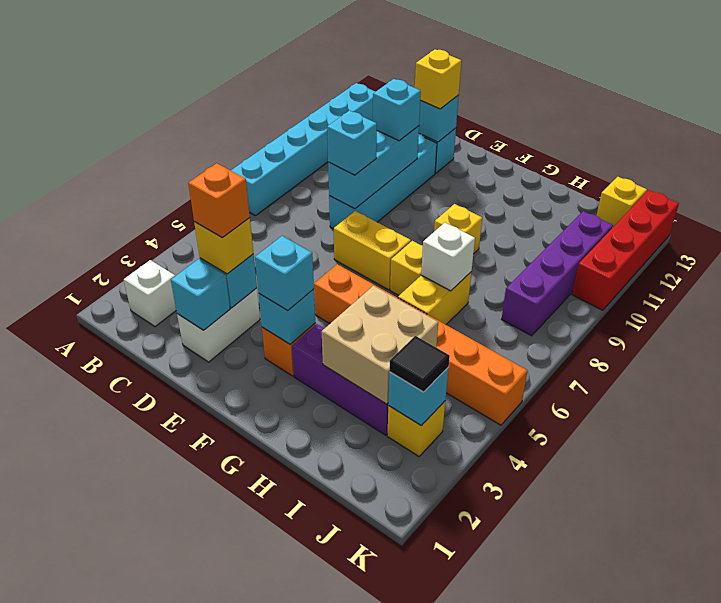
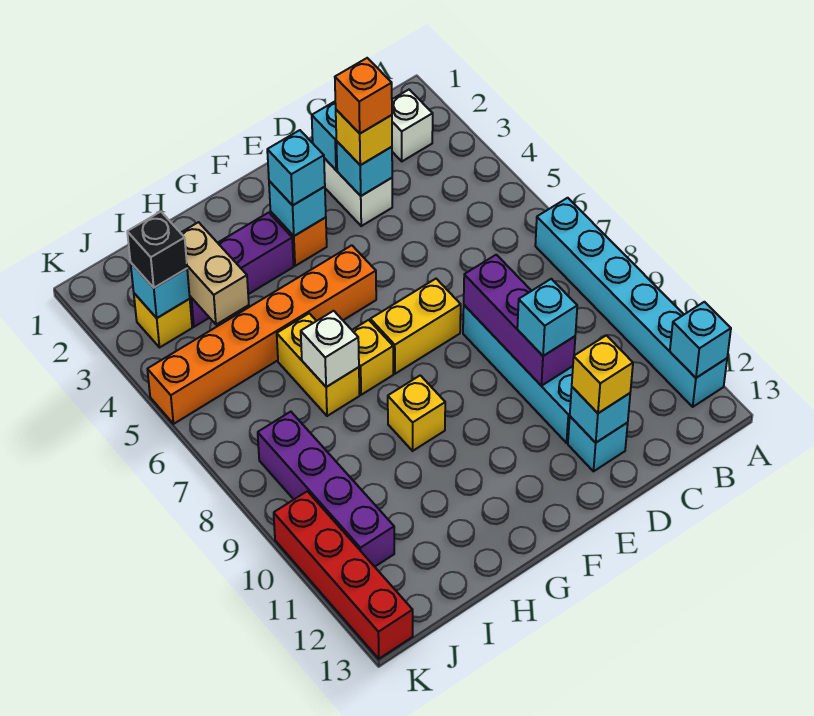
cyan 1x3 brick [328,126,419,209] -> purple 1x3 brick [464,255,575,386]
cyan 1x1 brick [327,111,377,175] -> cyan 1x1 brick moved to [670,302,731,378]
tan 2x2 brick [322,286,438,404] -> tan 1x2 brick [181,222,249,325]
black 1x1 tile [389,336,450,392] -> black 1x1 brick [127,212,187,288]
yellow 1x1 brick [597,177,647,228] -> none

